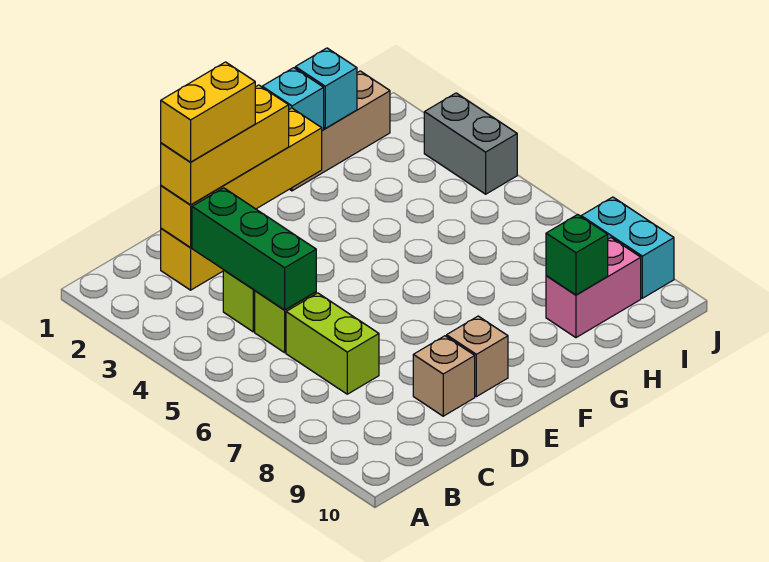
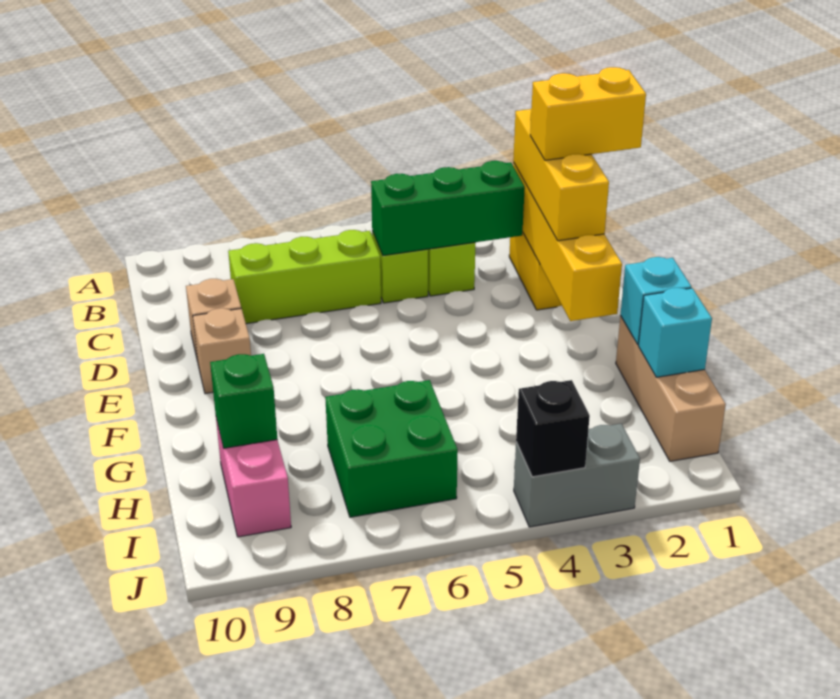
yellow 1x2 brick [161,62,255,162] -> yellow 1x2 brick turned to [530,67,646,160]
lime 1x2 brick [286,293,379,394] -> lime 1x3 brick [228,230,381,324]
none -> green 2x2 brick [325,380,458,517]
none -> black 1x1 brick [516,380,590,477]
cyan 1x2 brick [581,197,674,298] -> none

